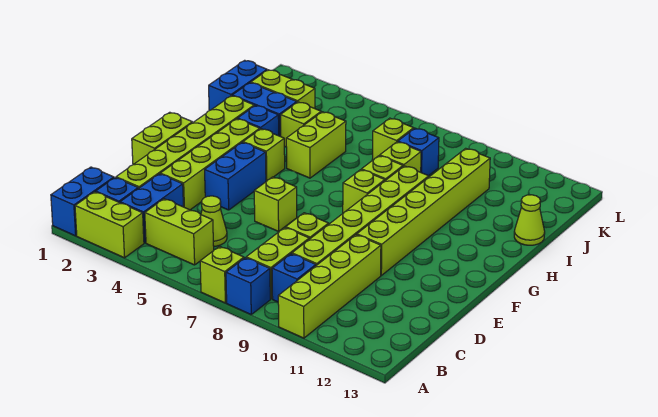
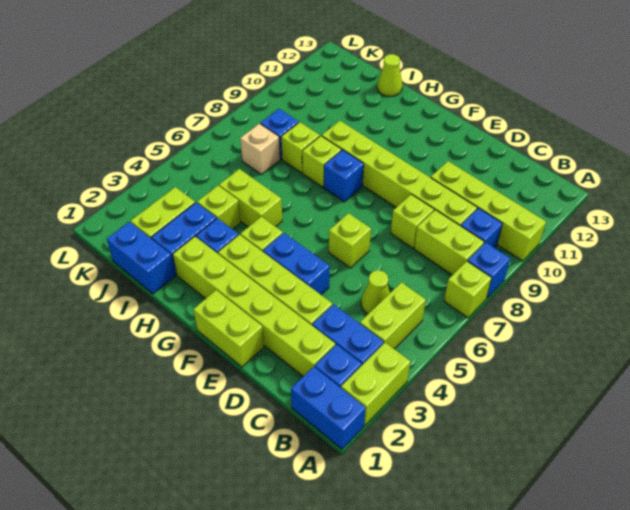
lime 1x6 brick [357,148,490,275] -> none
lime 1x1 brick [343,170,385,213] -> blue 1x1 brick [324,150,364,202]
lime 1x1 brick [372,118,414,160] -> tan 1x1 brick [240,124,280,174]

